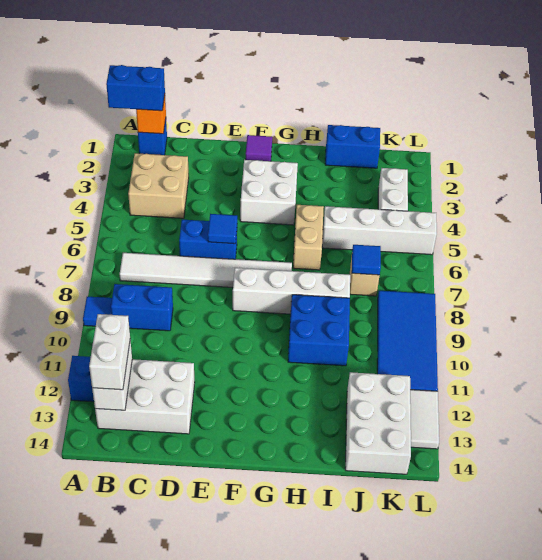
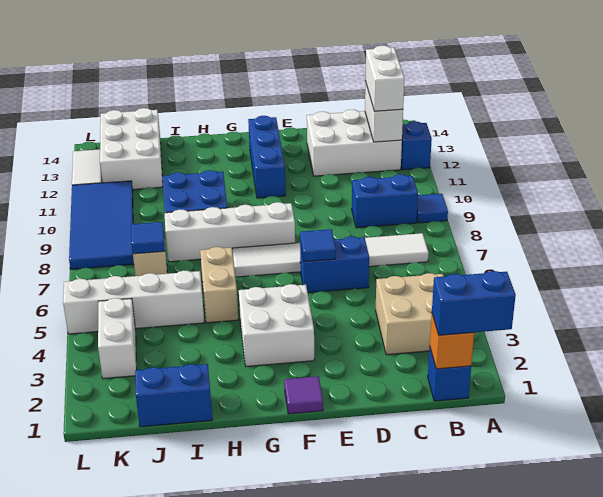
none -> blue 1x3 brick [248,116,286,198]

